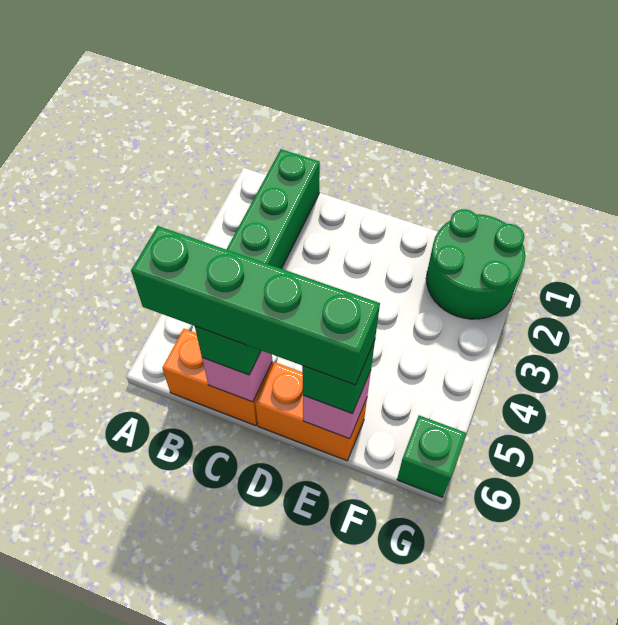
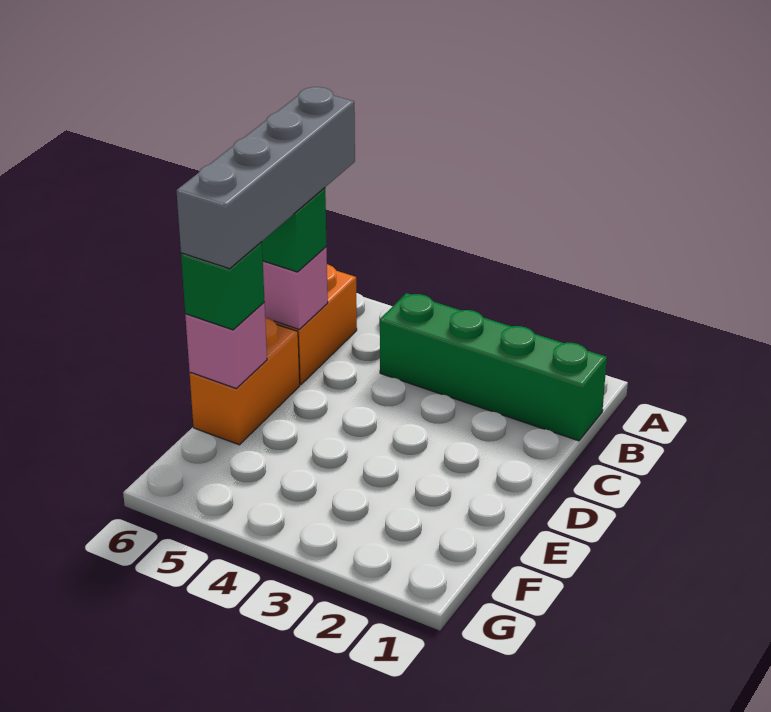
green 1x4 brick [131,226,380,385] -> grey 1x4 brick [176,87,355,269]
green 2x2 round brick [426,209,525,319] -> none
green 1x1 brick [397,415,466,497] -> none

